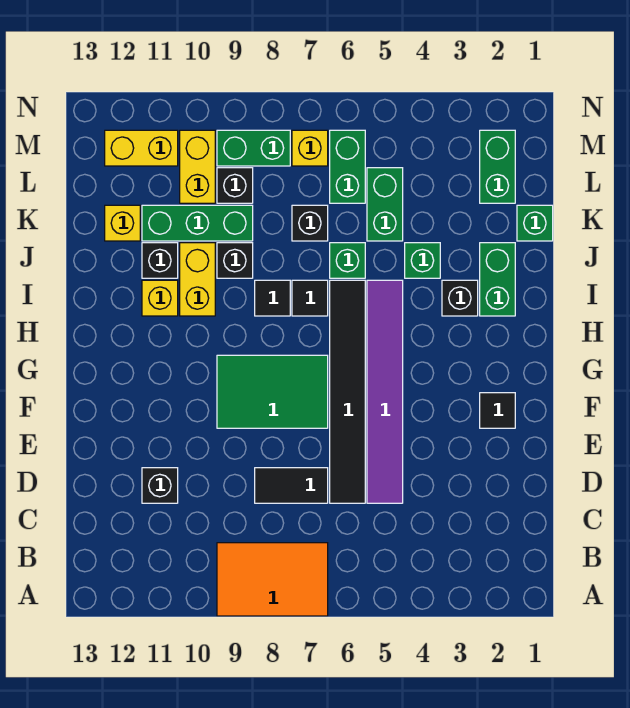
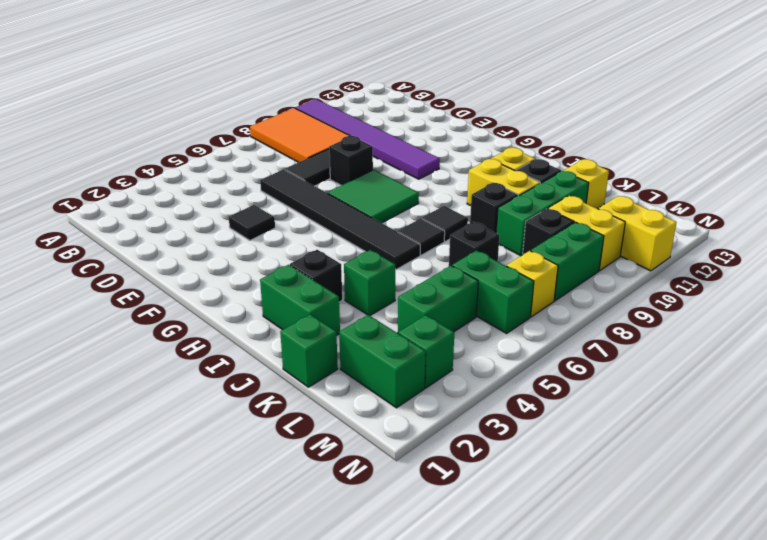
orange 2x3 tile [217,543,328,616] -> orange 2x3 tile turned to [250,108,350,162]
purple 1x6 tile [367,280,403,503] -> purple 1x6 tile moved to [295,99,440,179]
black 1x1 brick [142,468,178,503] -> black 1x1 brick moved to [329,136,373,185]
black 1x1 tile [480,393,515,428] -> black 1x1 tile moved to [229,205,275,240]
green 2x3 tile [217,355,328,428] -> green 2x2 tile [328,170,419,223]
green 1x1 brick [330,243,365,278] -> green 1x1 brick moved to [398,315,454,388]
green 1x2 brick [367,168,403,241] -> green 1x2 brick turned to [398,266,478,332]
yellow 1x2 brick [105,130,178,166] -> yellow 1x2 brick turned to [598,196,677,271]

